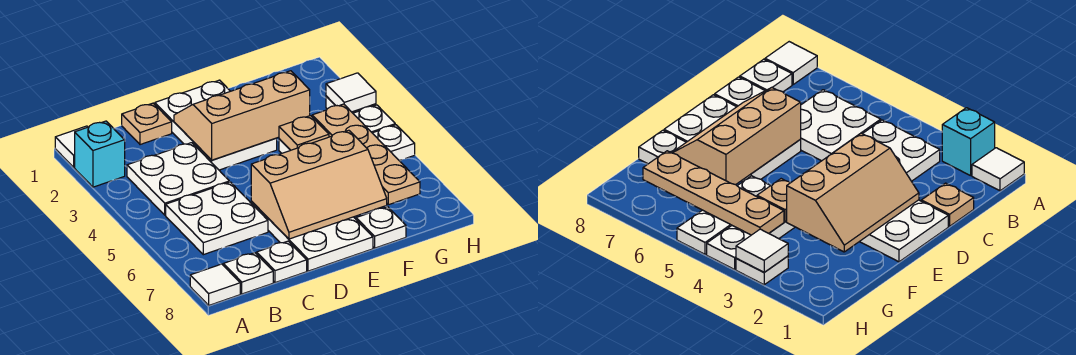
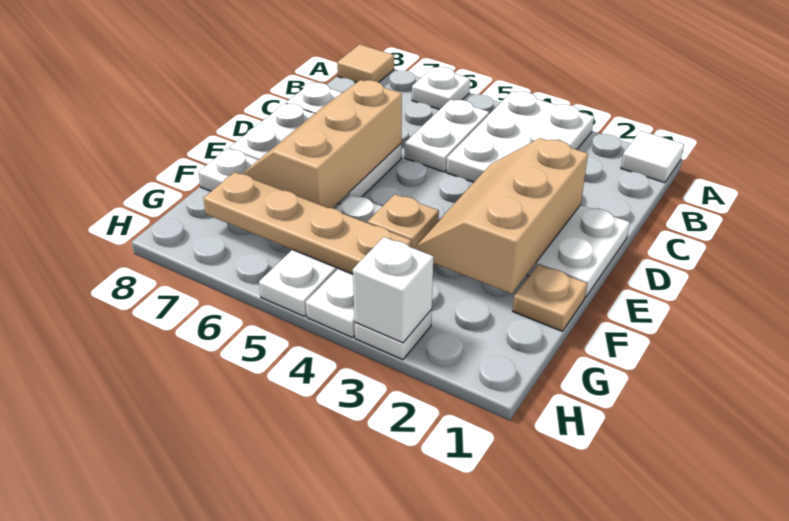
cyan 1x1 brick [75,121,125,187] -> none
white 1x1 tile [190,264,240,305] -> tan 1x1 tile [337,44,394,83]
white 2x2 plate [127,143,229,215] -> white 2x3 plate [446,91,594,182]
white 2x2 plate [166,182,268,255] -> white 1x2 plate [405,99,489,172]
white 1x1 plate [223,253,273,294] -> white 1x1 plate moved to [412,67,470,110]
tan 1x1 plate [122,103,172,145] -> tan 1x1 plate moved to [513,265,587,331]
tan 2x3 slope [174,71,310,160] -> tan 2x3 slope turned to [415,138,588,294]
white 1x1 tile [326,73,376,112] -> white 1x1 brick [353,237,434,343]

